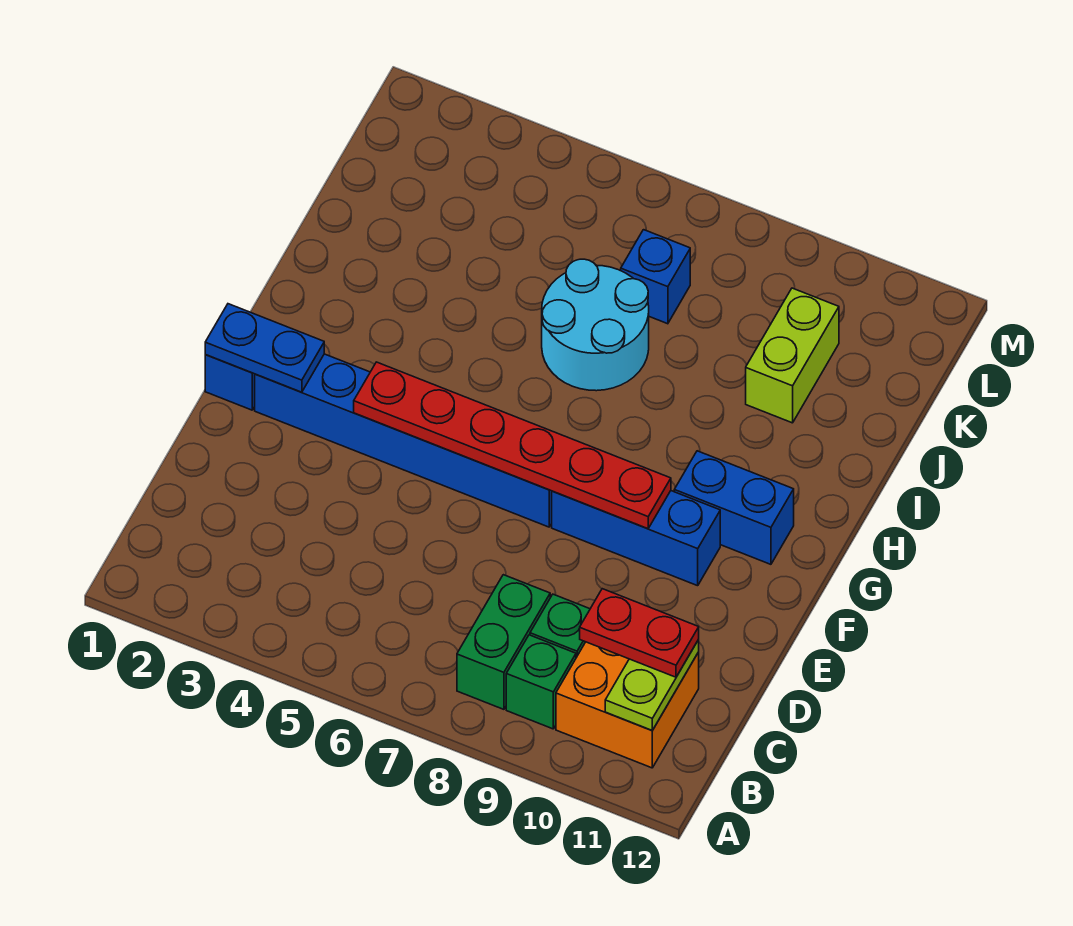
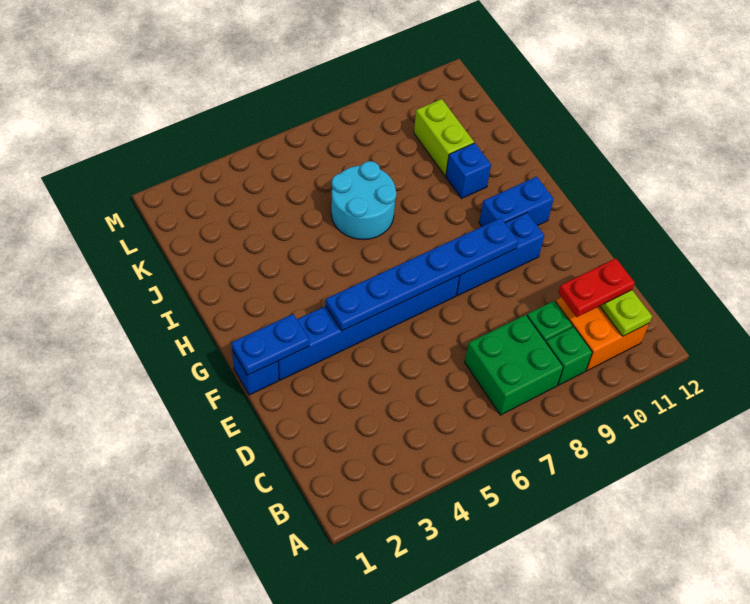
green 1x2 brick [457,575,550,709] -> green 2x2 brick [465,315,563,415]
red 1x6 plate [354,362,671,529] -> blue 1x6 plate [326,218,518,331]
blue 1x1 brick [621,230,690,324] -> blue 1x1 brick moved to [446,143,491,198]

